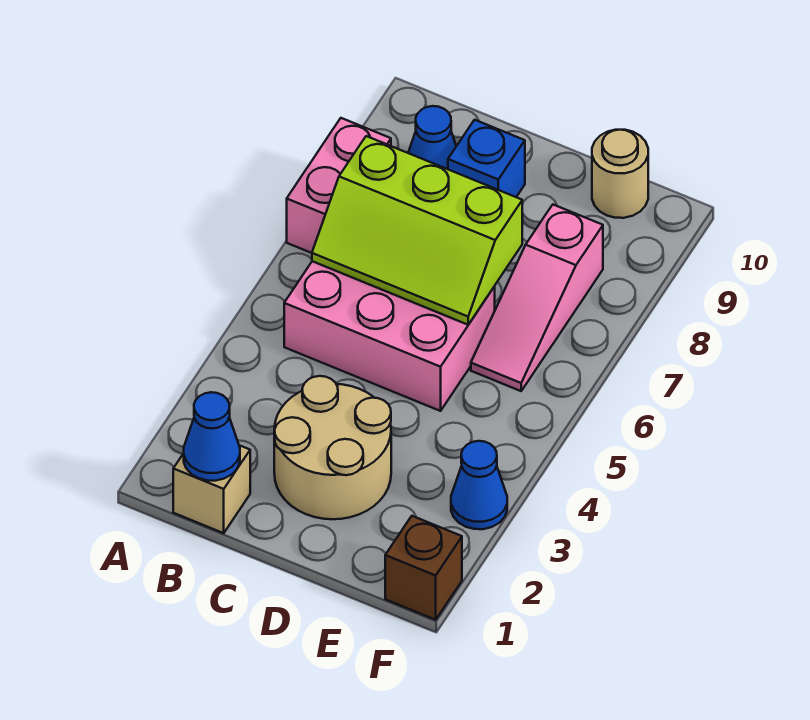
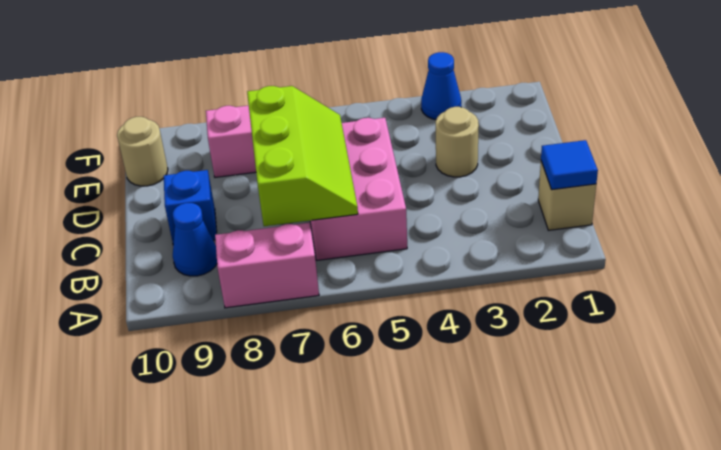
blue 1x1 cone [184,392,240,481] -> blue 1x1 tile [541,140,598,190]
tan 2x2 round brick [274,376,391,519] -> tan 1x1 round brick [436,107,479,177]
brown 1x1 brick [385,516,462,620] -> none

